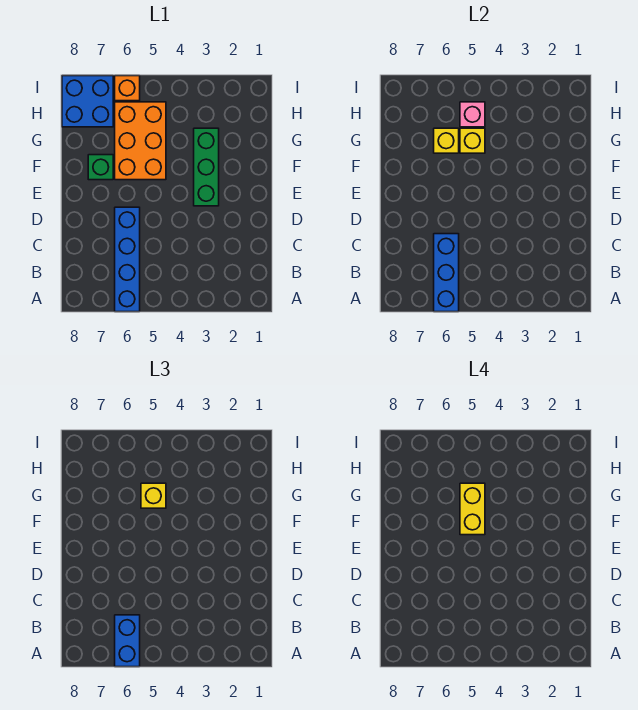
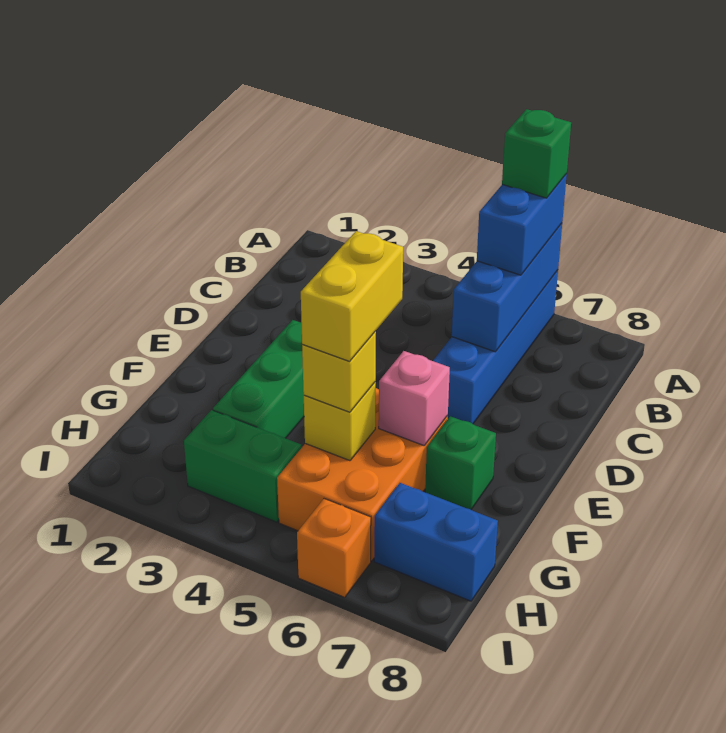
none -> green 1x1 brick [502,109,571,198]
yellow 1x1 brick [434,128,459,153] -> none
none -> green 1x2 brick [184,410,302,522]
pink 1x1 brick [460,102,485,127] -> pink 1x1 brick moved to [379,351,450,446]
blue 2x2 brick [62,76,113,127] -> blue 1x2 brick [374,483,498,601]

